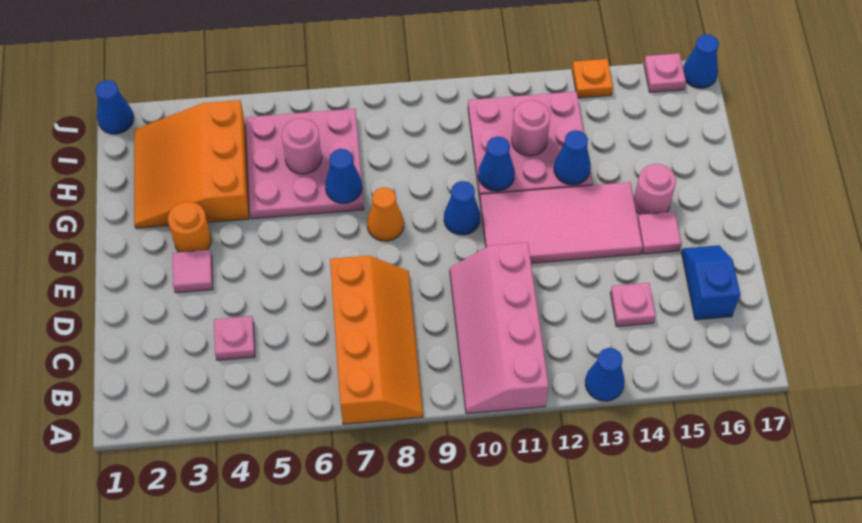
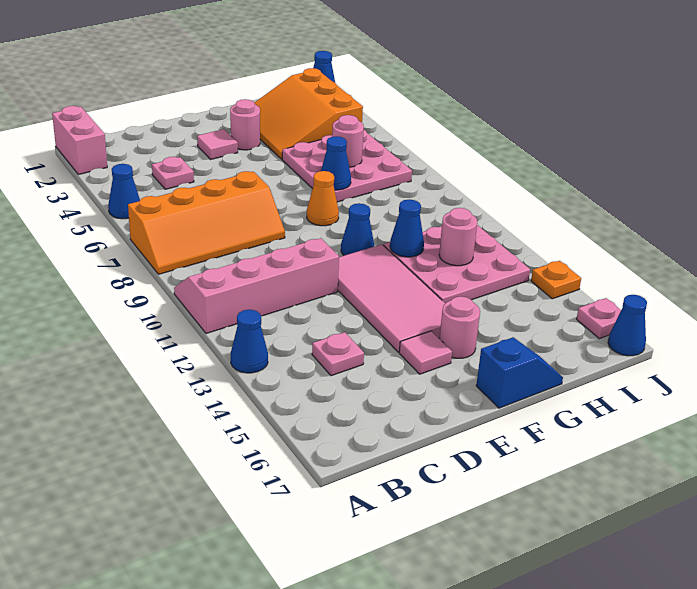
none -> pink 1x2 brick [52,106,107,175]
blue 1x2 slope [681,245,740,320] -> blue 1x2 slope moved to [476,337,563,408]
orange 1x1 round brick [168,202,211,252] -> pink 1x1 round brick [230,99,260,150]
orange 3x3 slope [134,100,249,228] -> orange 3x3 slope turned to [254,68,363,159]
blue 1x1 cone [554,130,591,185] -> blue 1x1 cone moved to [108,164,140,219]

